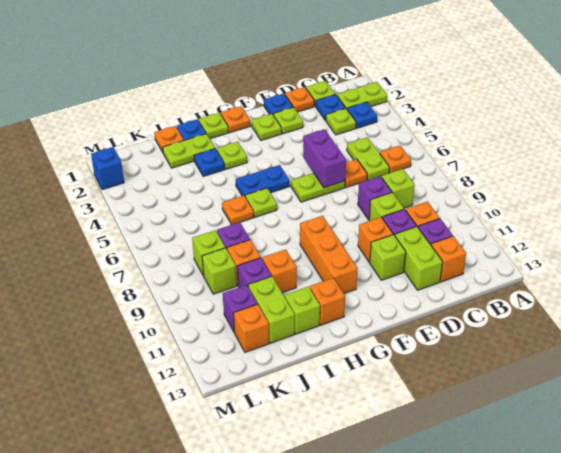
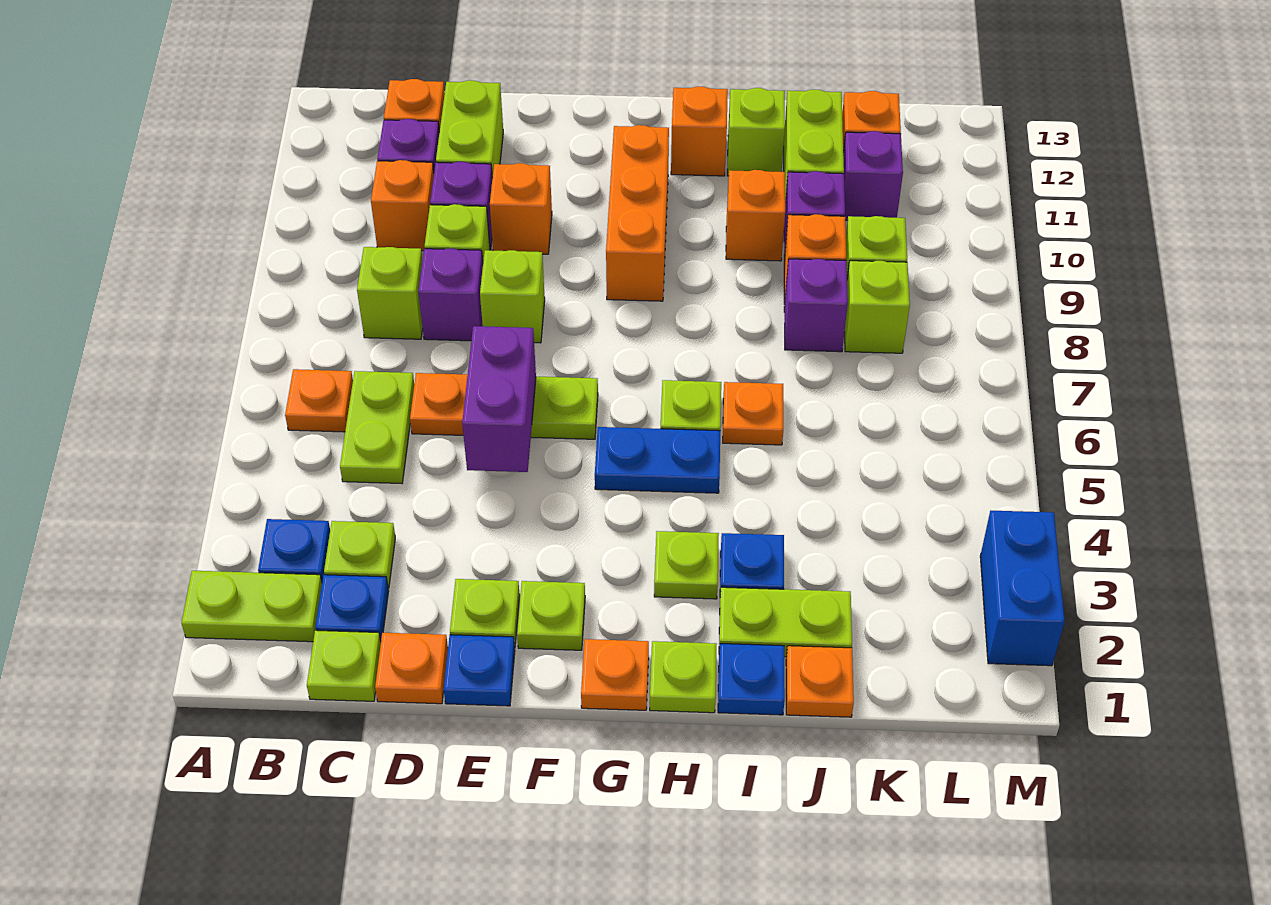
lime 1x1 brick [370,235,406,280] -> lime 1x1 brick moved to [480,250,545,343]
blue 1x1 brick [91,147,124,190] -> blue 1x2 brick [980,511,1065,666]

